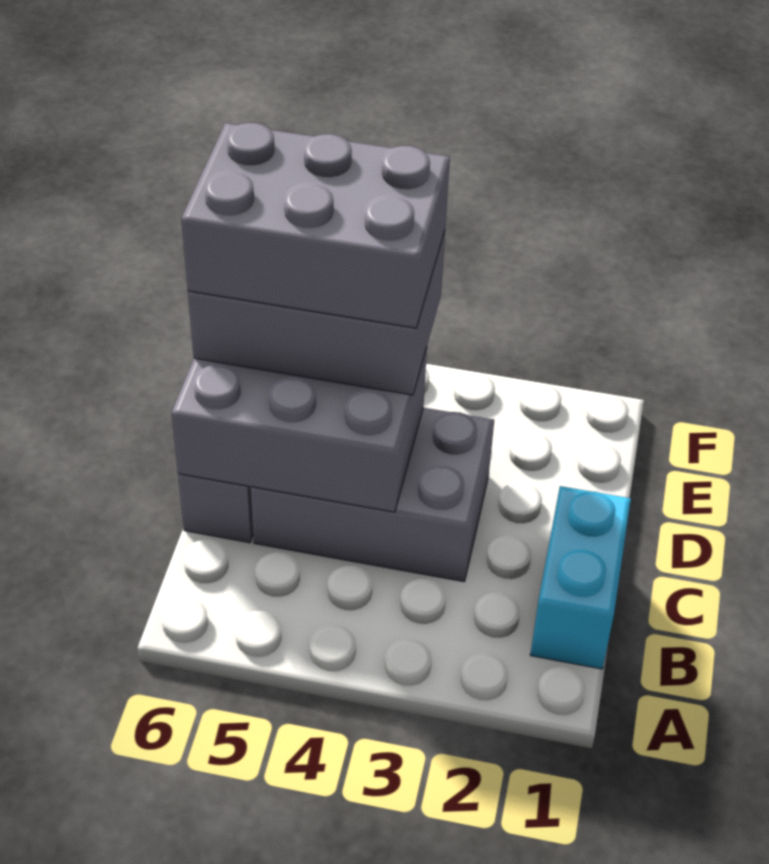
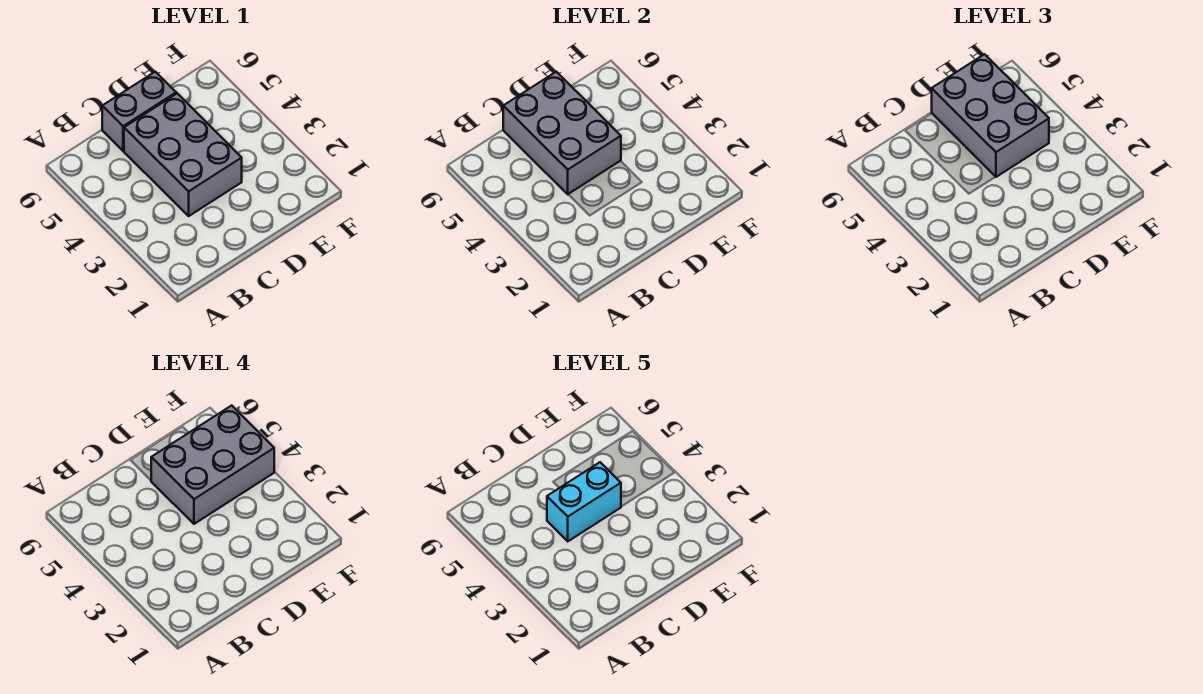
cyan 1x2 brick [530,486,631,669] -> cyan 1x2 brick moved to [547,462,621,541]
grey 2x3 brick [181,123,450,328] -> grey 2x3 brick turned to [151,405,274,524]

